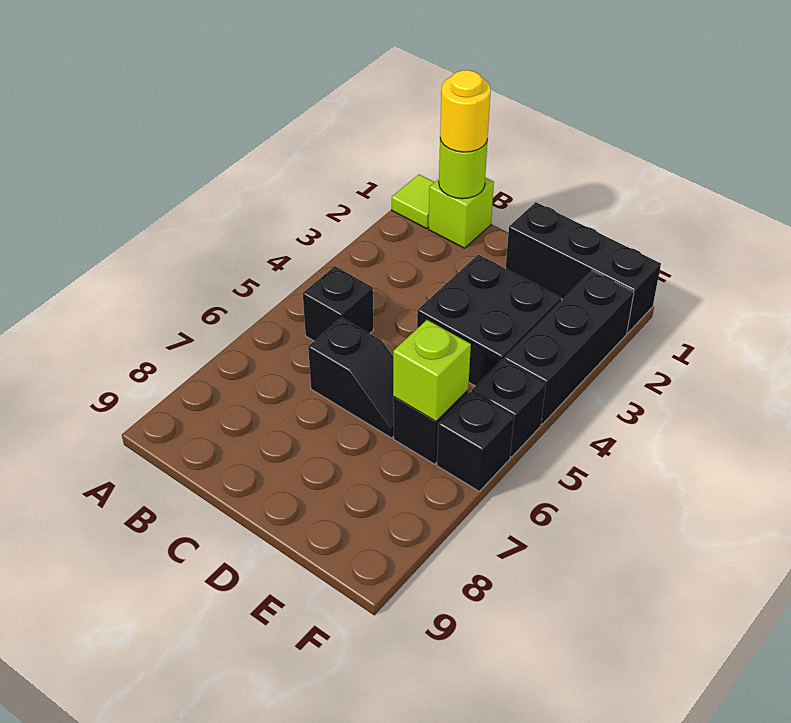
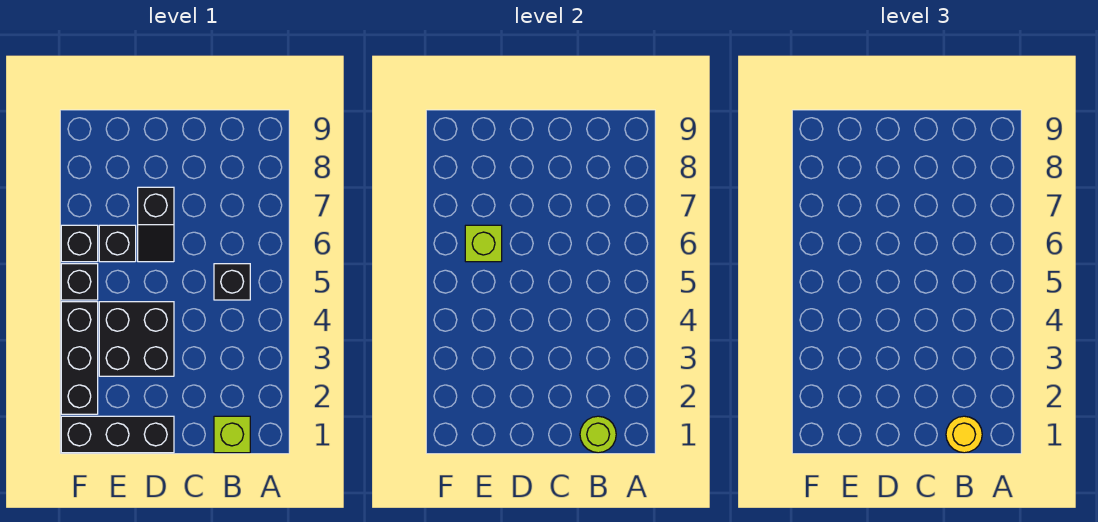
lime 1x1 tile [392,175,434,228] -> none
black 1x2 slope [308,318,394,438] -> black 1x2 slope turned to [138,187,174,262]

